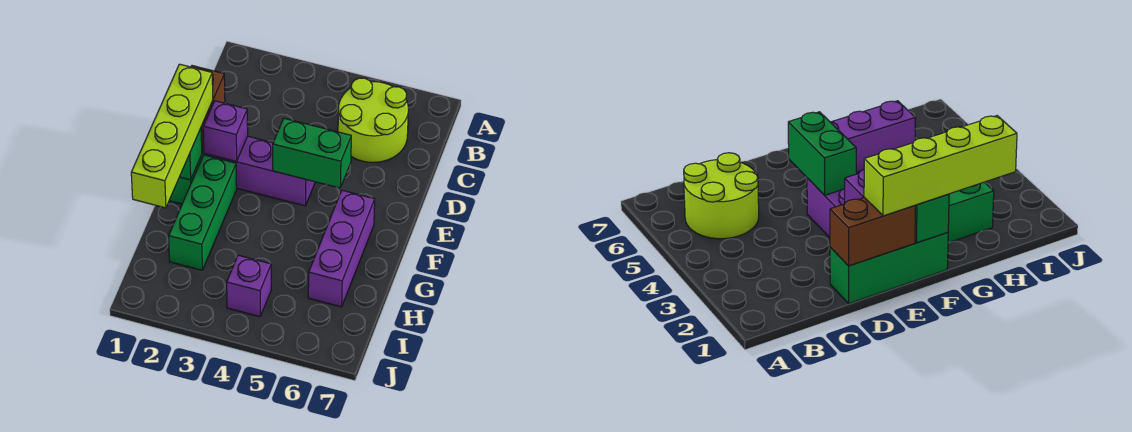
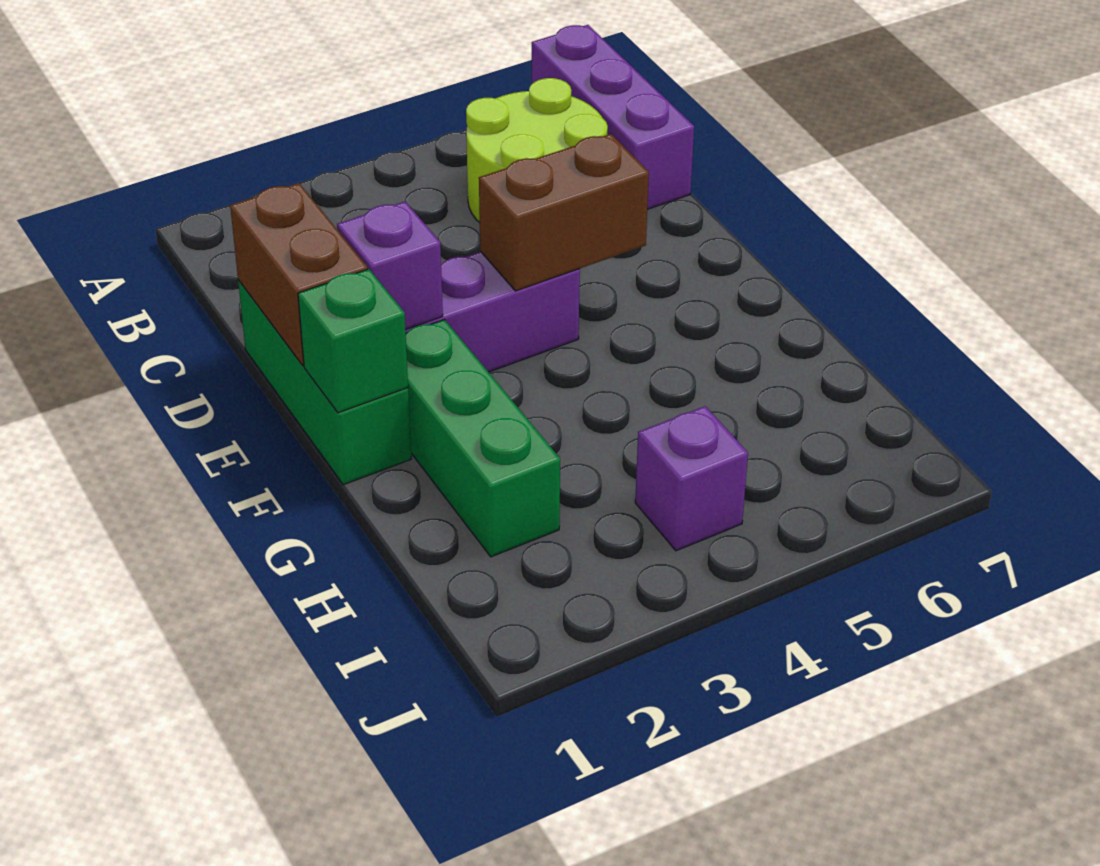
lime 1x4 brick [131,64,213,208] -> none
green 1x2 brick [273,118,351,188] -> brown 1x2 brick [479,134,649,291]
purple 1x3 brick [308,190,375,307] -> purple 1x3 brick moved to [532,25,694,209]

